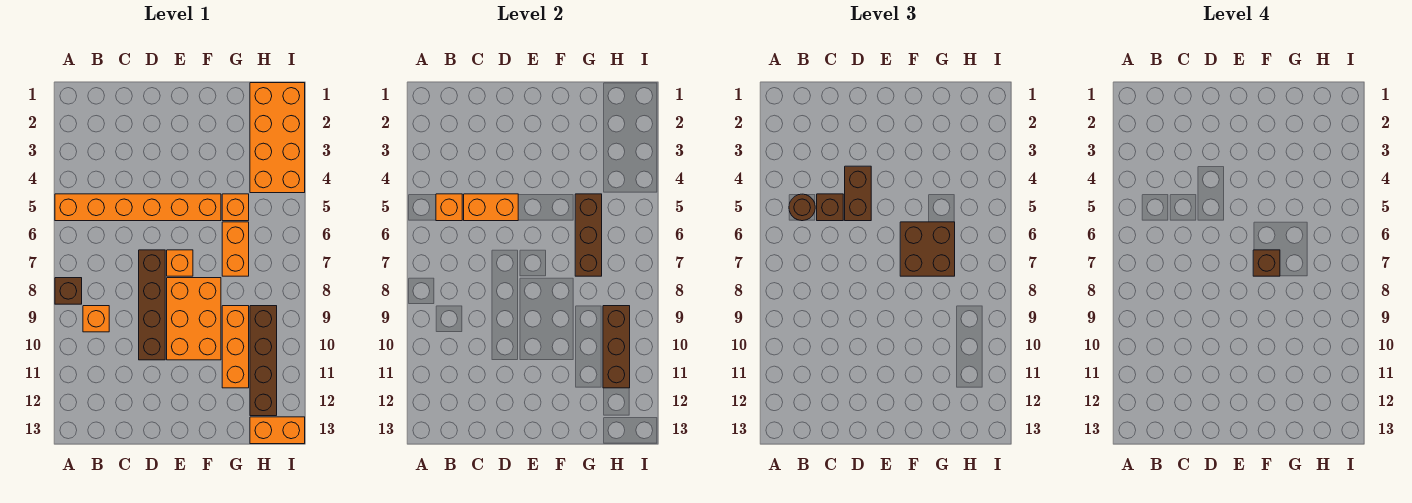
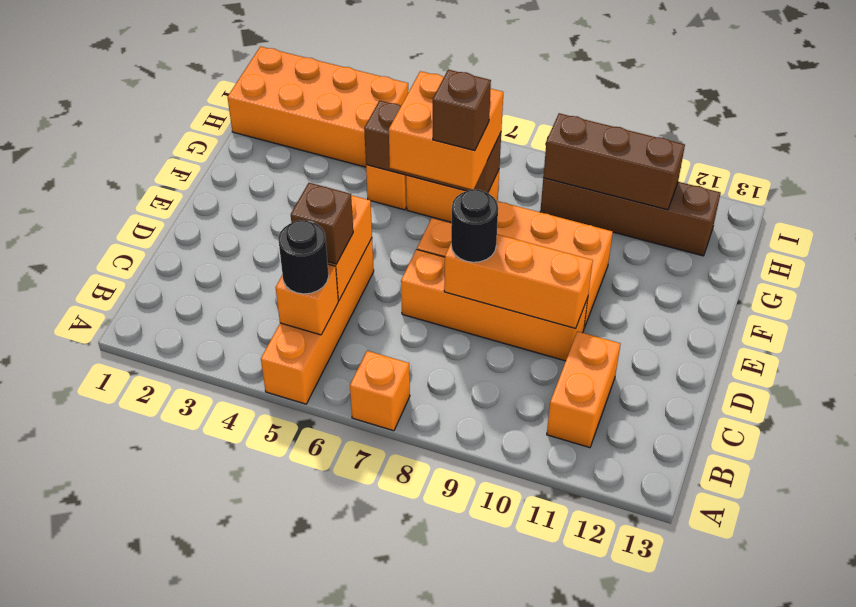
orange 1x6 brick [55,194,221,221] -> orange 1x4 brick [261,238,374,404]
brown 1x1 brick [55,278,82,304] -> none
brown 1x1 round brick [789,194,815,221] -> black 1x1 round brick [278,220,329,294]
orange 1x1 brick [83,306,109,332] -> orange 1x1 brick moved to [350,351,410,431]
brown 1x2 brick [845,166,871,221] -> none
brown 1x4 brick [139,250,165,360] -> orange 1x4 brick [401,249,588,361]
none -> black 1x1 round brick [451,189,498,262]
brown 2x2 brick [900,222,955,276] -> orange 2x2 brick [389,71,503,189]
orange 1x3 brick [222,306,249,388] -> orange 1x3 brick moved to [444,234,593,329]
orange 1x2 brick [250,417,305,444] -> orange 1x2 brick moved to [547,331,620,448]

